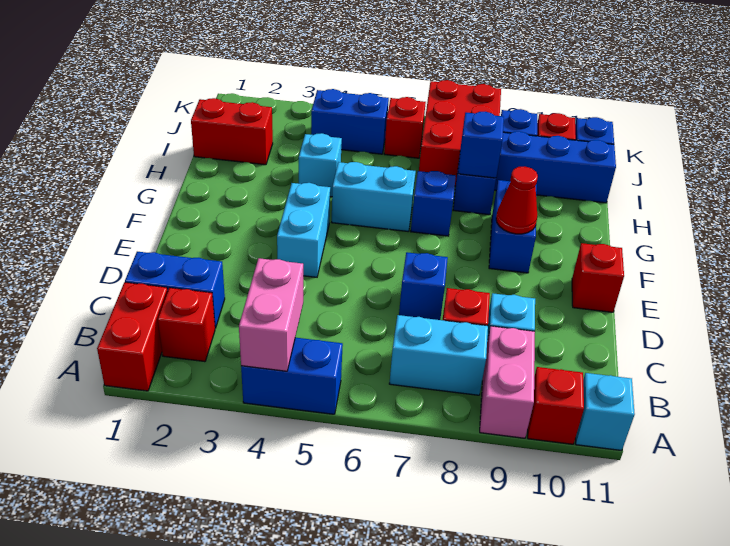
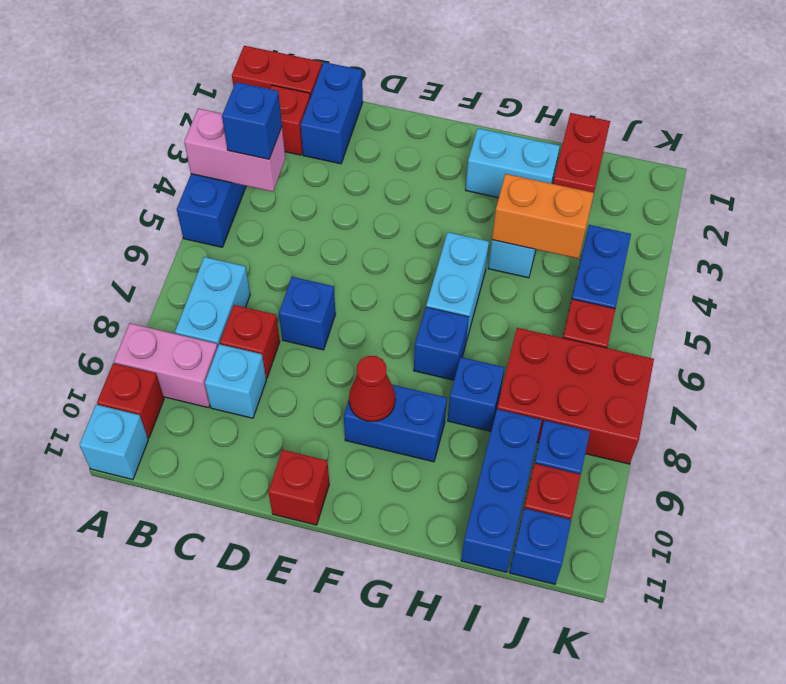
cyan 1x2 brick [277,183,330,277] -> cyan 1x2 brick moved to [466,128,560,198]
none -> orange 1x2 brick [492,174,594,259]
blue 1x1 brick [458,112,504,178] -> blue 1x1 brick moved to [222,82,282,159]

